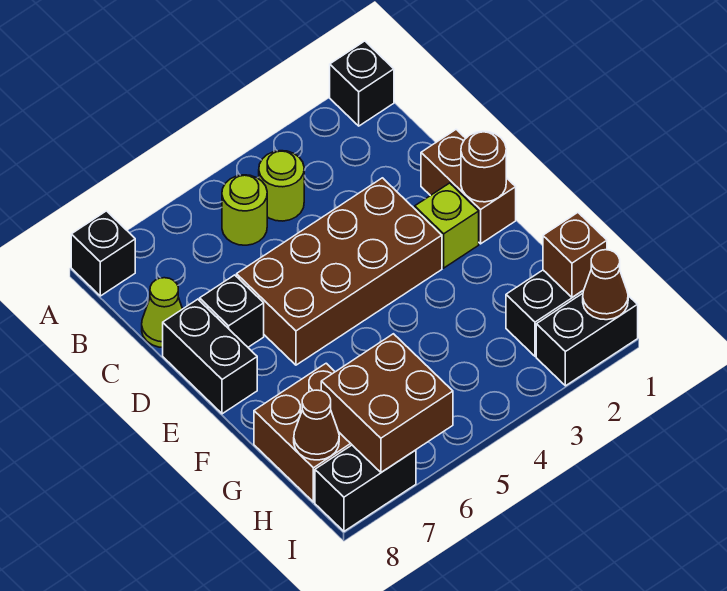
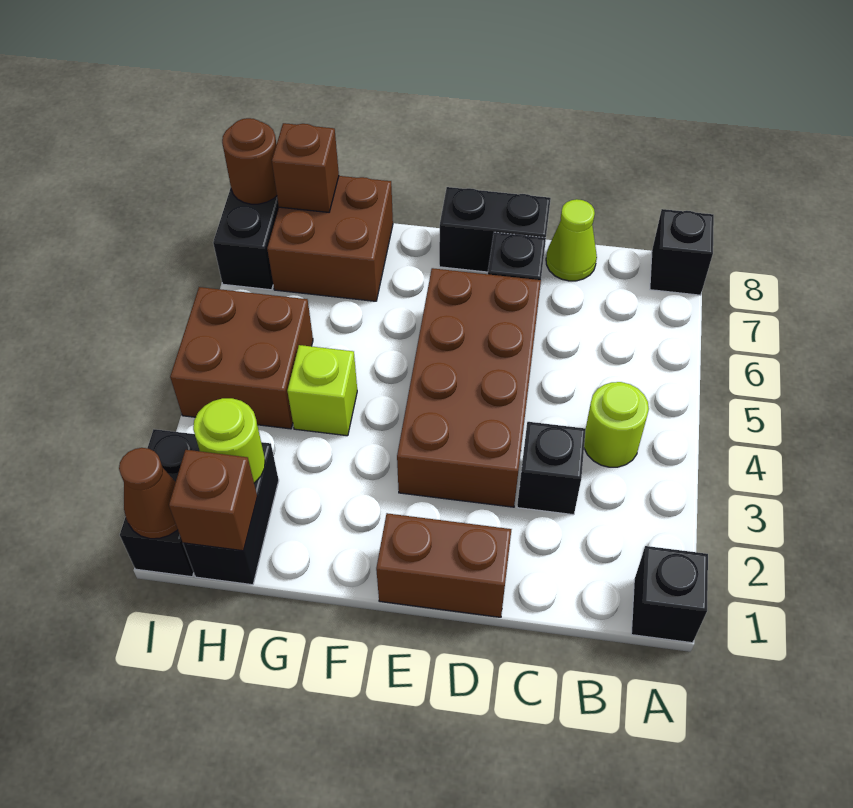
lime 1x1 round brick [222,175,267,245] -> lime 1x1 round brick moved to [193,398,265,483]
none -> black 1x1 brick [517,422,586,515]
brown 1x1 round brick [461,131,506,202] -> brown 1x1 round brick moved to [222,118,277,204]
lime 1x1 brick [415,183,479,268] -> lime 1x1 brick moved to [287,345,357,436]
brown 2x2 brick [321,334,453,472] -> brown 2x2 brick moved to [170,287,313,429]
brown 1x1 cone [294,390,339,460] -> brown 1x1 brick [272,123,339,212]

